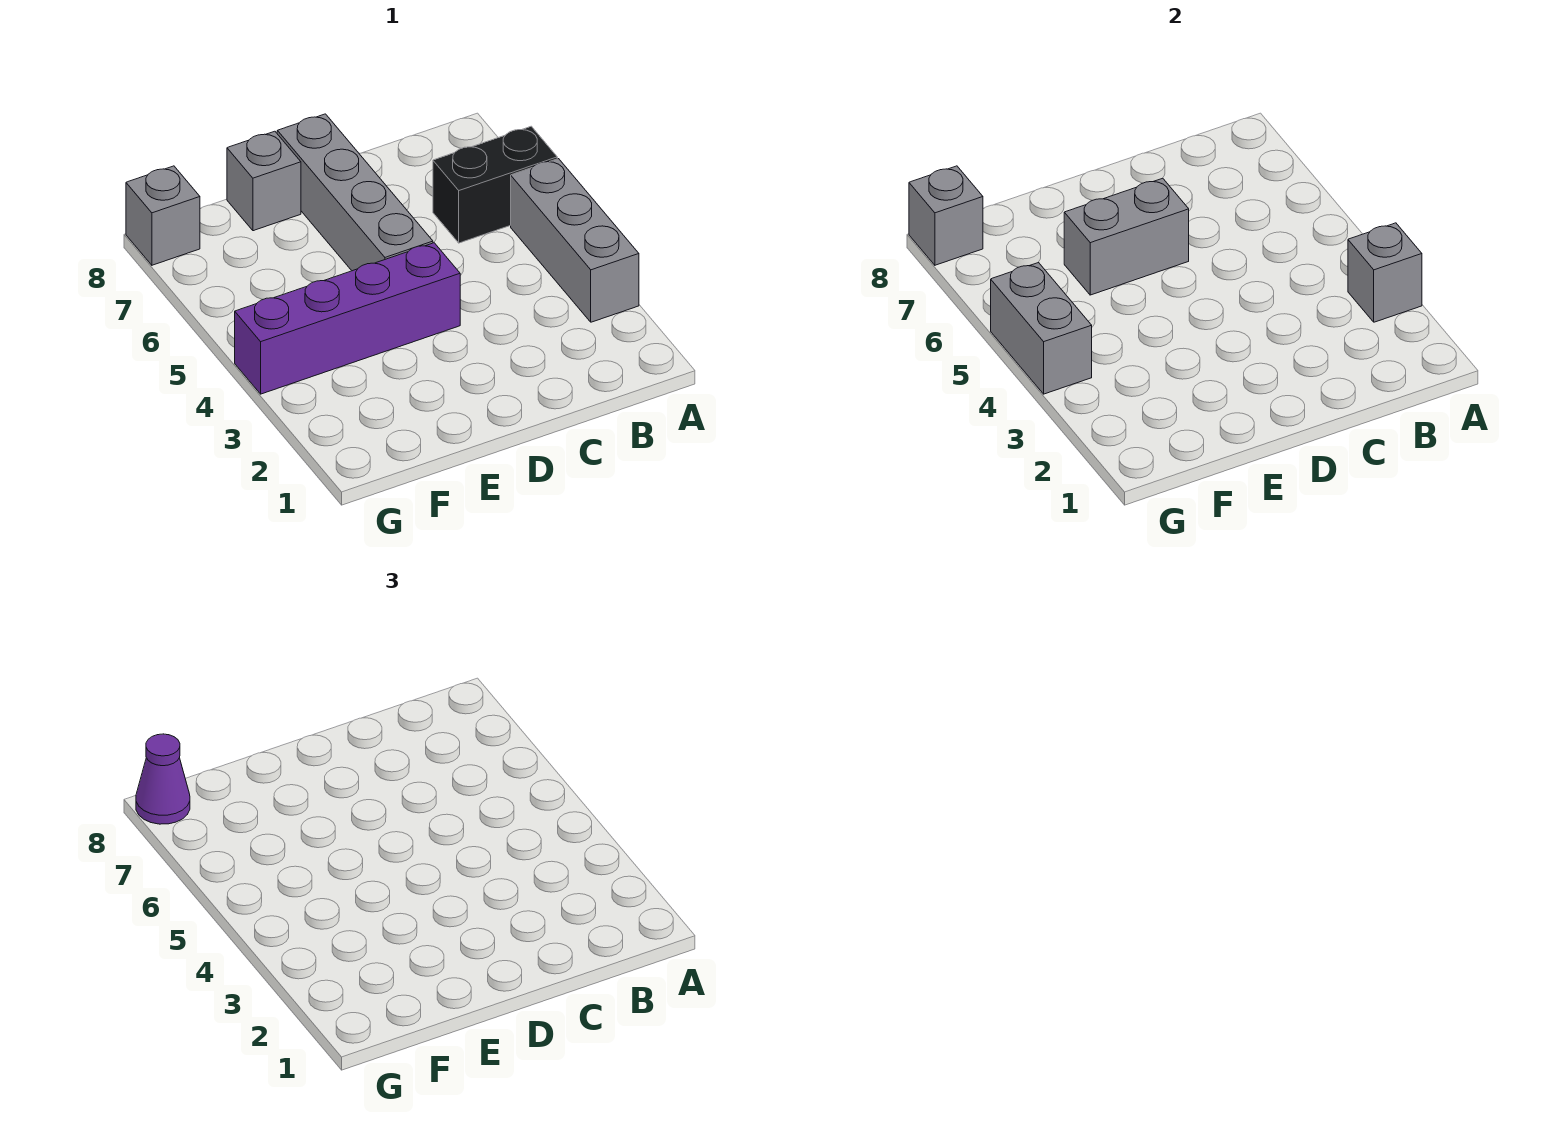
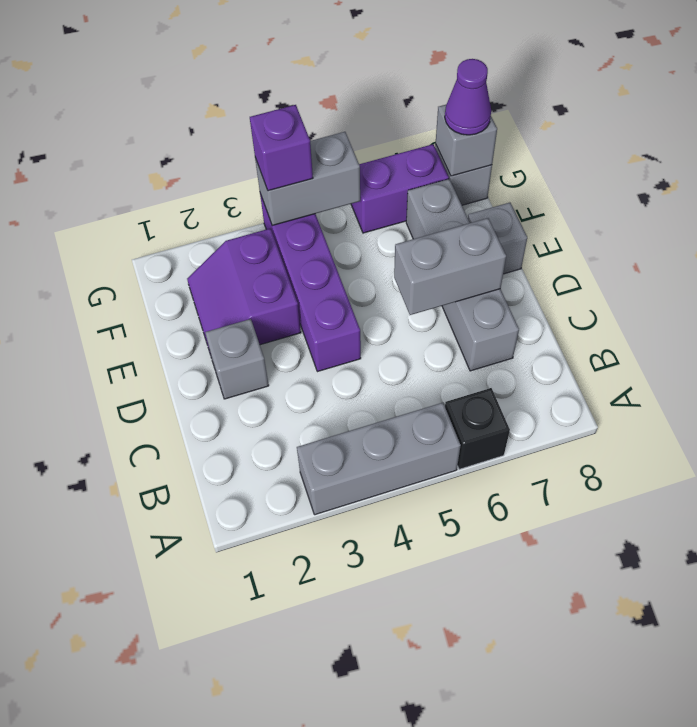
grey 1x1 brick [1348,223,1422,322] -> grey 1x1 brick moved to [205,319,269,399]
black 1x2 brick [433,126,557,243] -> black 1x1 brick [445,388,510,469]
grey 1x4 brick [277,114,433,271] -> grey 1x4 brick turned to [406,179,519,371]
grey 1x2 brick [1064,178,1189,295] -> grey 1x2 brick turned to [394,218,506,315]
none -> purple 2x2 slope [187,228,301,355]
none -> purple 1x1 brick [250,105,313,191]
none -> purple 1x2 brick [351,144,449,233]

